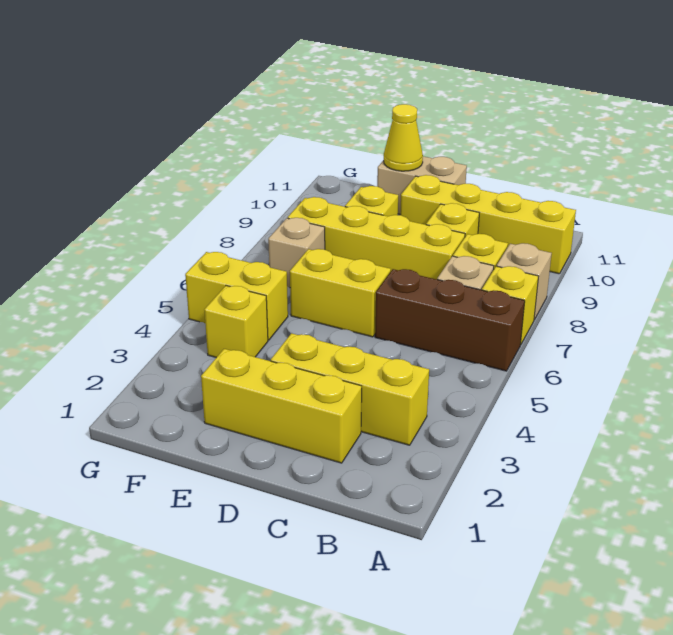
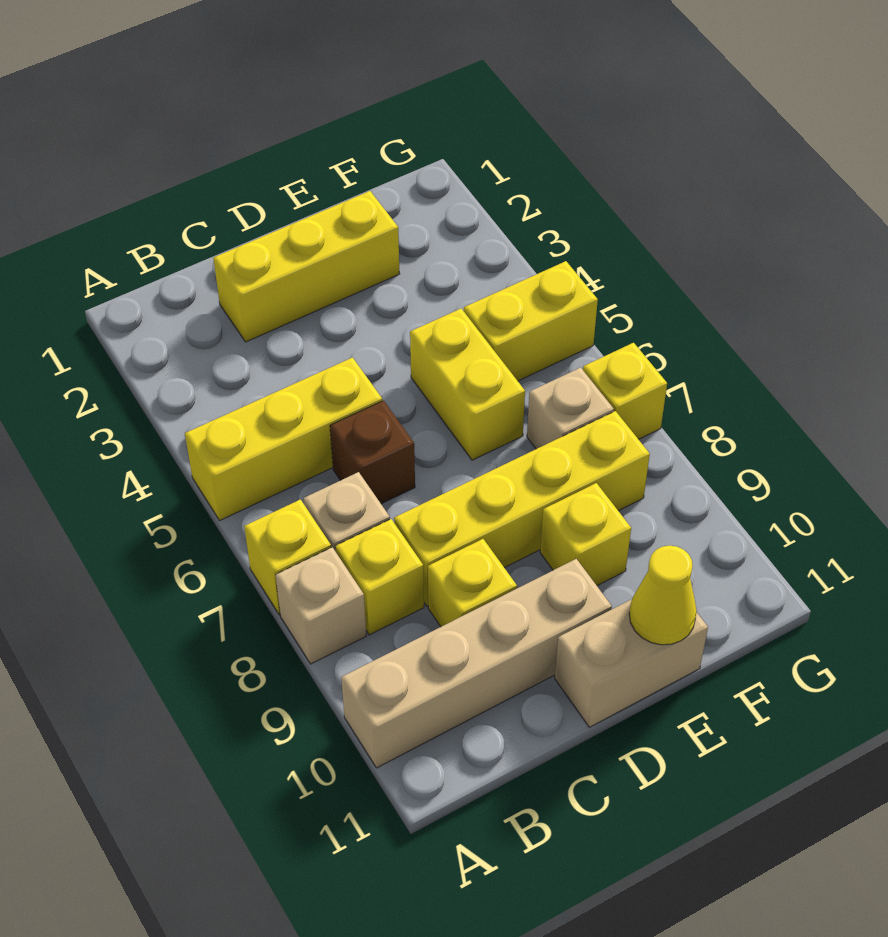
brown 1x3 brick [375,269,525,371] -> brown 1x1 brick [330,401,415,504]
yellow 1x4 brick [400,175,576,274] -> tan 1x4 brick [341,559,612,768]
yellow 1x3 brick [271,333,429,445] -> yellow 1x3 brick moved to [185,358,382,521]
yellow 1x2 brick [290,249,391,337] -> yellow 1x2 brick turned to [410,309,525,460]
yellow 1x1 brick [204,286,268,357] -> yellow 1x1 brick moved to [583,343,667,439]

